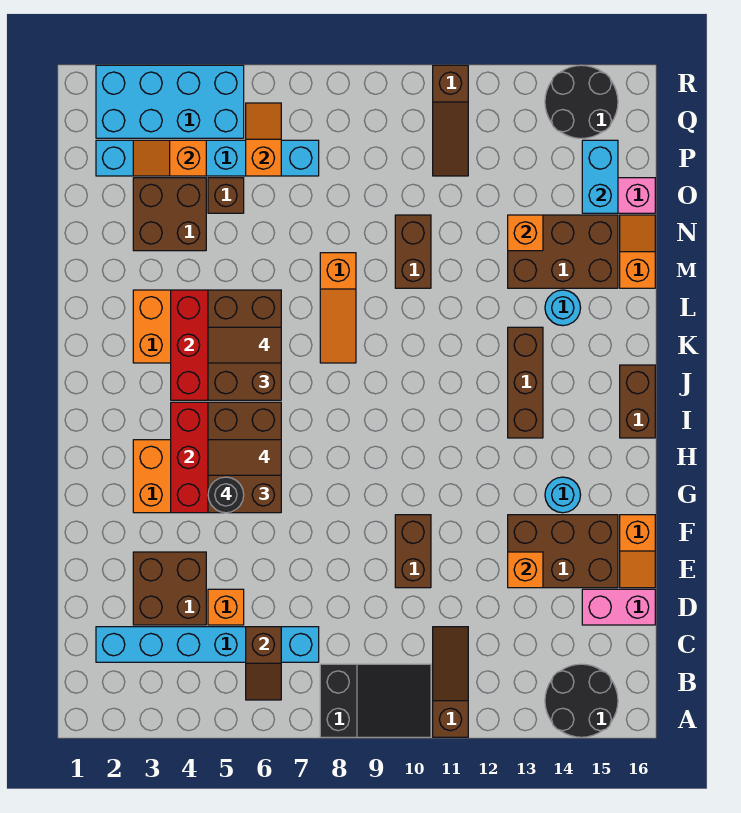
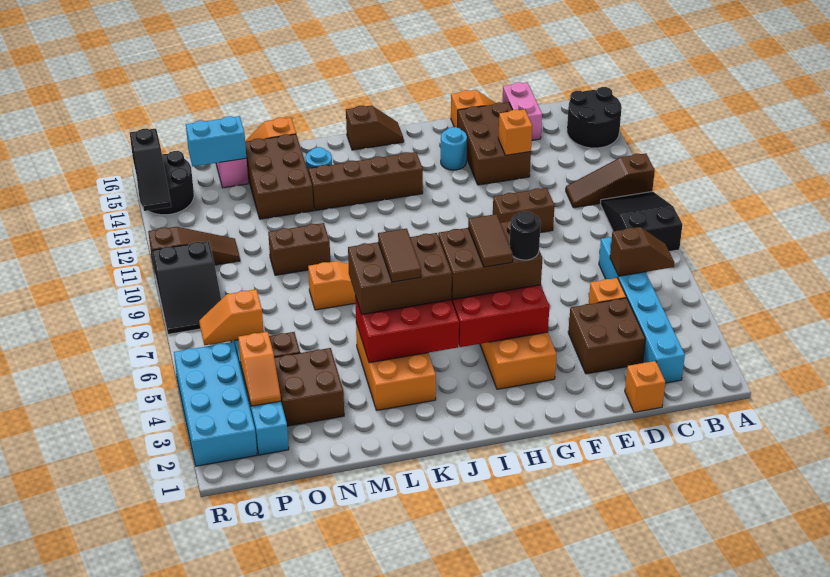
brown 1x3 brick [508,327,543,438] -> brown 1x4 brick [308,152,423,211]
brown 1x2 brick [620,365,655,438] -> brown 1x2 slope [346,105,404,150]
orange 1x1 brick [508,215,543,251] -> orange 1x1 brick moved to [625,361,665,412]
none -> black 2x3 slope [152,241,221,334]
none -> black 1x3 slope [130,129,171,211]

